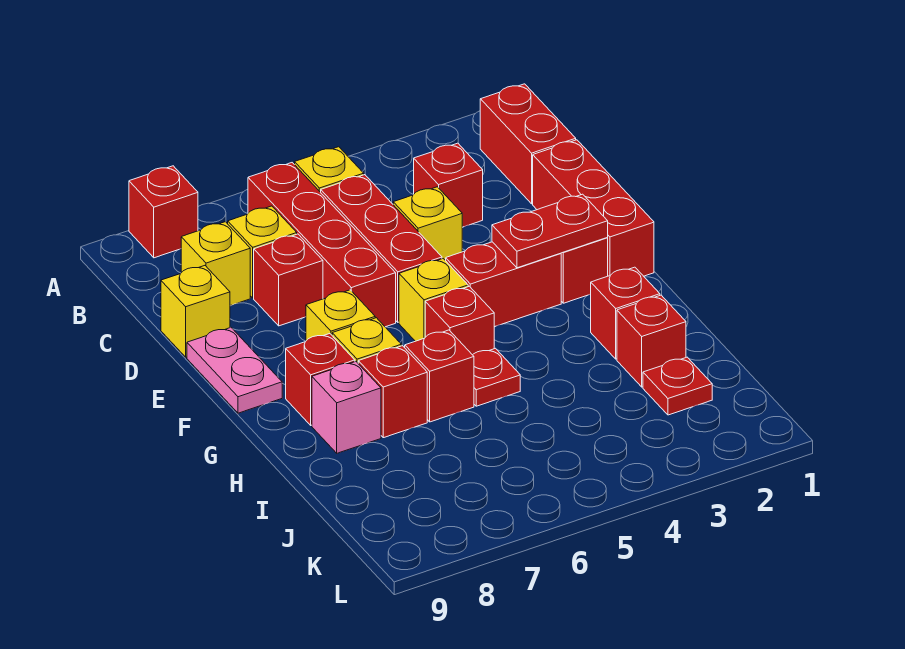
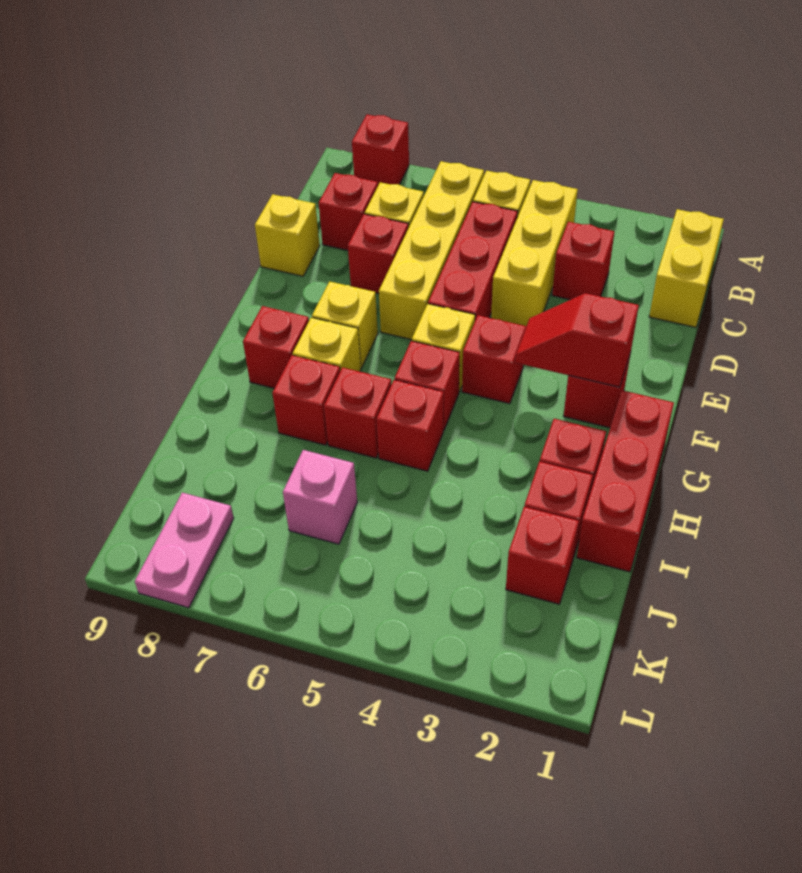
red 1x2 brick [480,84,576,204] -> yellow 1x2 brick [649,209,724,327]
red 1x4 brick [248,163,396,327] -> yellow 1x4 brick [379,161,484,340]
yellow 1x1 brick [181,222,250,306] -> red 1x1 brick [319,173,378,250]
red 1x3 brick [533,140,654,276] -> red 1x3 brick moved to [577,390,674,572]
yellow 1x1 brick [393,187,462,261] -> yellow 1x3 brick [491,180,578,326]
pink 1x2 plate [187,328,282,413] -> pink 1x2 plate moved to [135,493,234,608]
red 1x2 plate [492,194,608,268] -> red 1x2 slope [515,293,639,387]
red 1x2 brick [446,242,561,327] -> red 1x1 brick [462,315,526,404]
red 1x1 plate [473,348,520,406] -> red 1x1 brick [377,380,444,471]
pink 1x1 brick [312,362,381,453] -> pink 1x1 brick moved to [283,450,357,544]
red 1x1 plate [643,357,712,415] -> red 1x1 brick [506,507,579,604]

